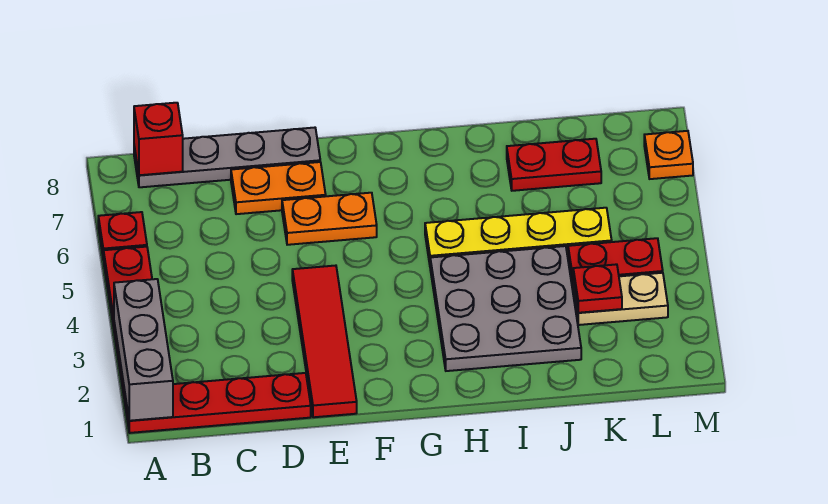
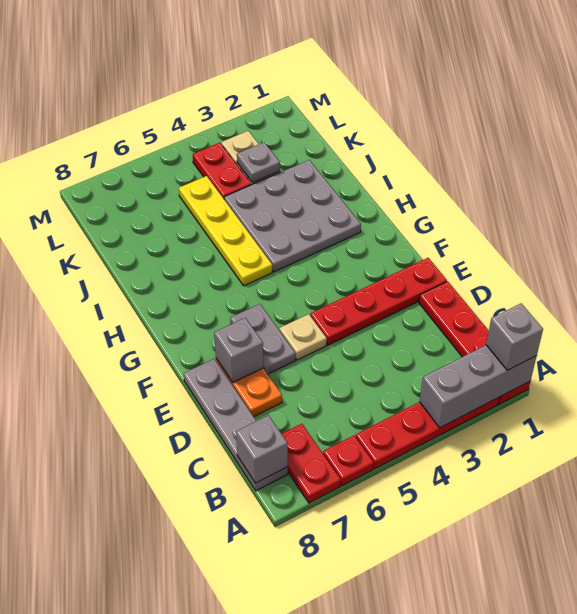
none -> grey 1x1 brick [486,303,543,370]
red 1x1 brick [134,103,183,175] -> grey 1x1 brick [236,415,288,483]
red 1x4 tile [292,266,357,417] -> red 1x4 plate [310,258,447,345]
none -> tan 1x1 plate [279,314,327,360]
orange 1x2 plate [282,193,377,245] -> grey 1x2 plate [230,304,295,374]
none -> grey 1x1 brick [214,318,264,382]
red 1x2 plate [507,139,601,191] -> red 1x2 plate moved to [282,424,341,503]
red 1x1 plate [573,264,622,313] -> grey 1x1 plate [237,142,280,183]
orange 1x1 plate [644,131,693,179] -> none

